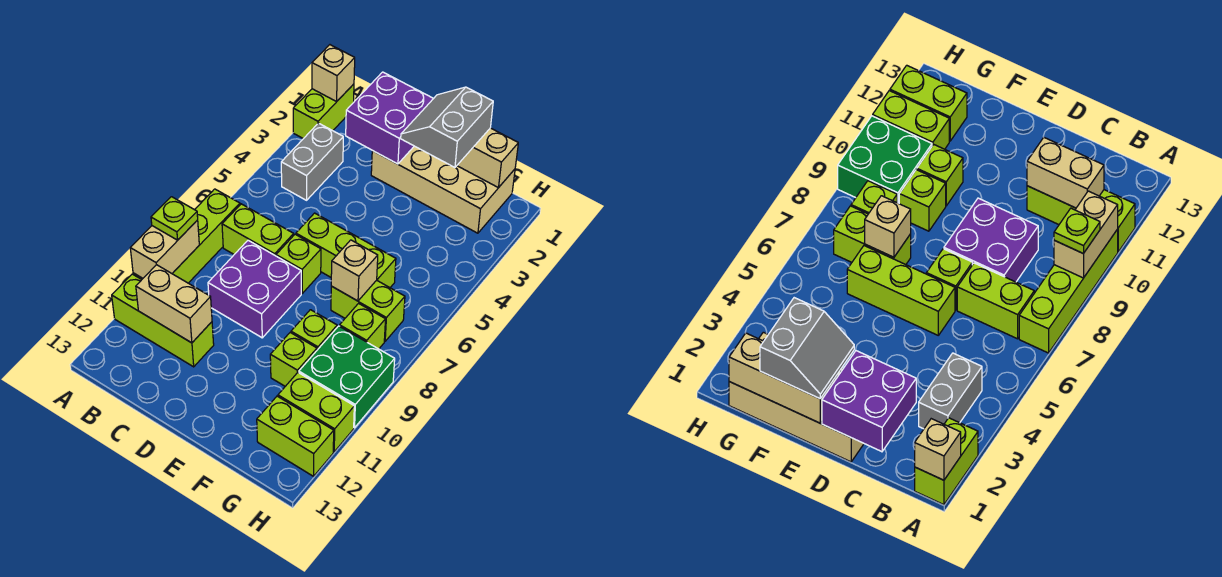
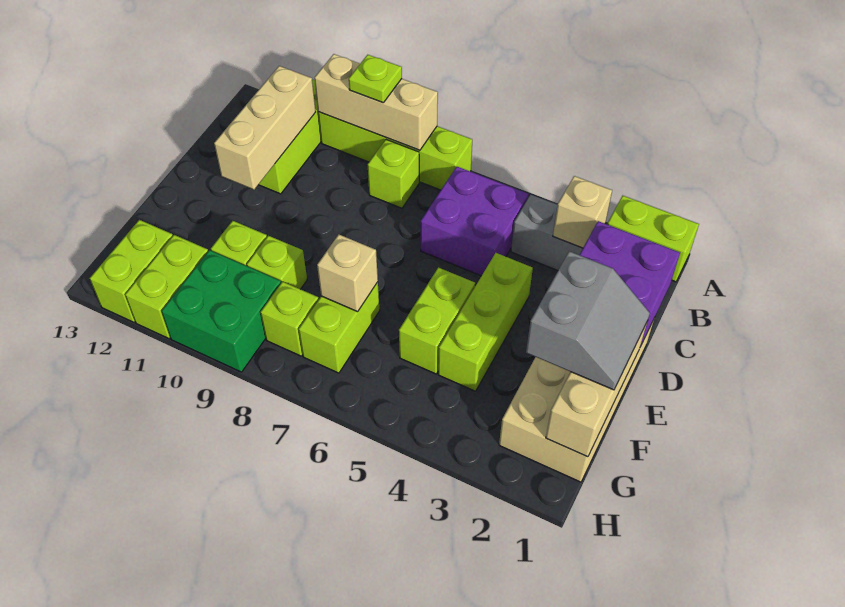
tan 1x1 brick [312,45,355,102] -> tan 1x1 brick moved to [553,176,612,248]
tan 1x2 brick [130,220,199,278] -> tan 1x3 brick [315,54,438,150]
lime 1x2 brick [222,204,294,256] -> lime 1x2 brick moved to [399,268,475,374]
tan 1x2 brick [136,265,212,343] -> tan 1x3 brick [214,66,316,189]
purple 2x2 brick [208,240,301,338] -> purple 2x2 brick moved to [421,167,529,276]
lime 1x3 brick [296,213,396,287] -> lime 1x3 brick moved to [438,253,533,391]
lime 1x1 brick [276,234,321,293] -> lime 1x1 brick moved to [368,140,419,208]
grey 2x2 slope [401,87,493,167] -> grey 2x2 slope turned to [526,251,650,390]

